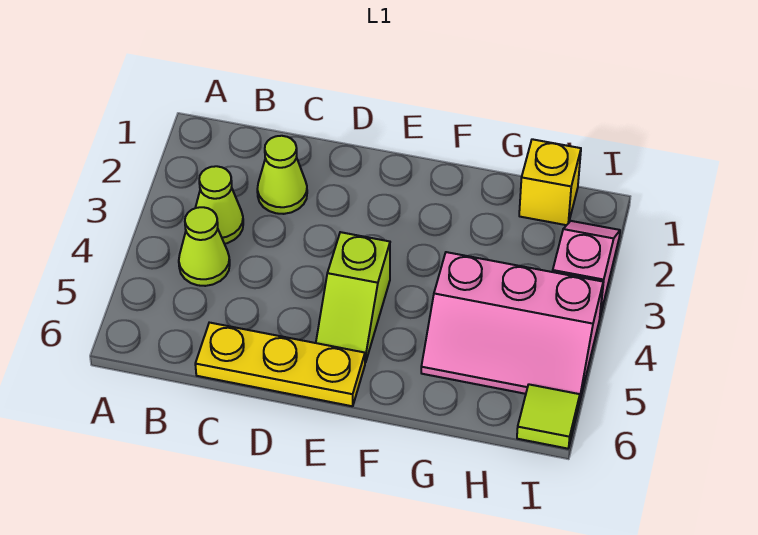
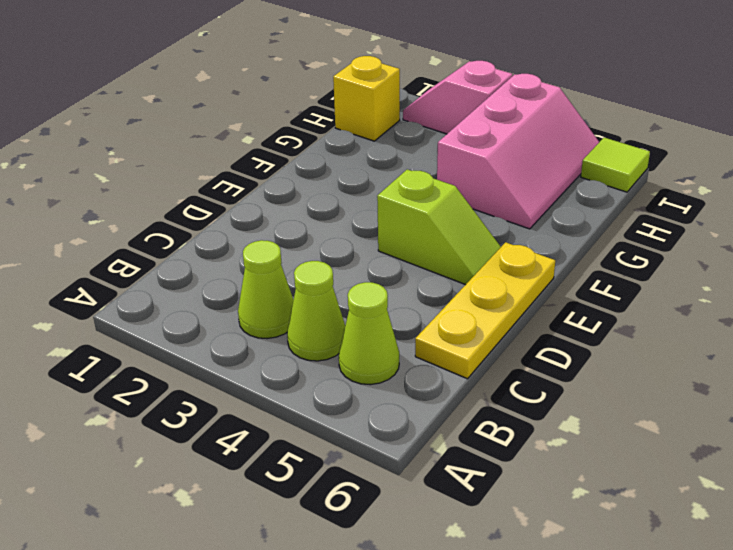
lime 1x1 cone [257,136,307,214] -> lime 1x1 cone moved to [339,282,399,385]

